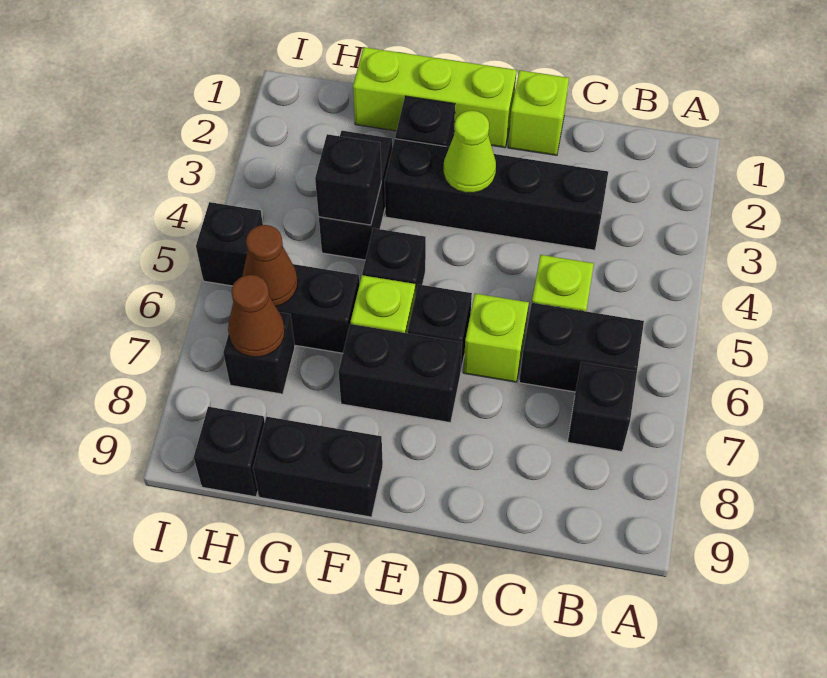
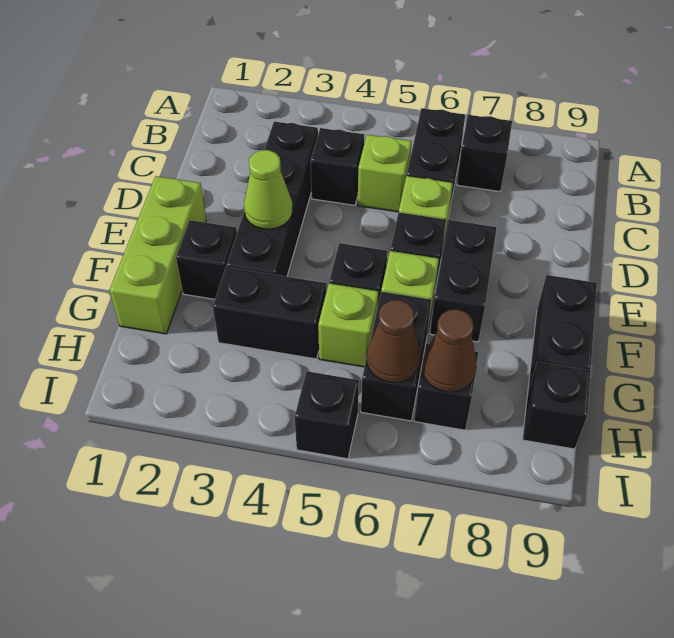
lime 1x1 brick [508,70,569,155] -> lime 1x1 brick moved to [318,283,378,367]
black 1x1 brick [315,134,381,225] -> black 1x1 brick moved to [311,128,364,205]

